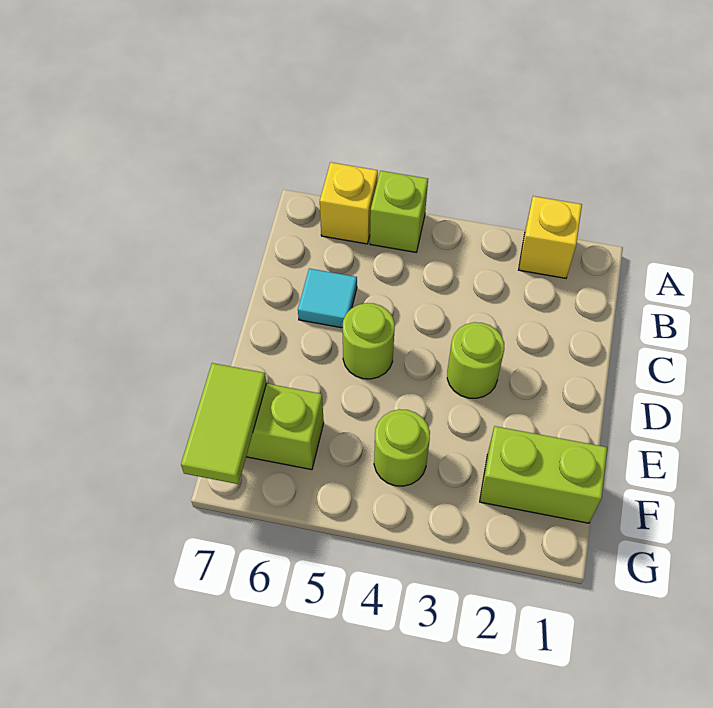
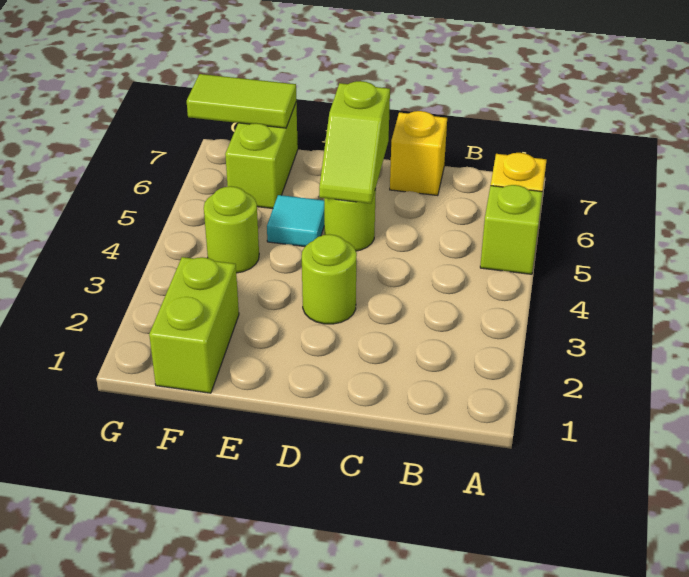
yellow 1x1 brick [519,196,582,278] -> yellow 1x1 brick moved to [390,111,447,196]
cyan 1x1 tile [298,269,357,328] -> cyan 1x1 tile moved to [267,195,324,247]
none -> lime 1x2 slope [319,81,390,204]

